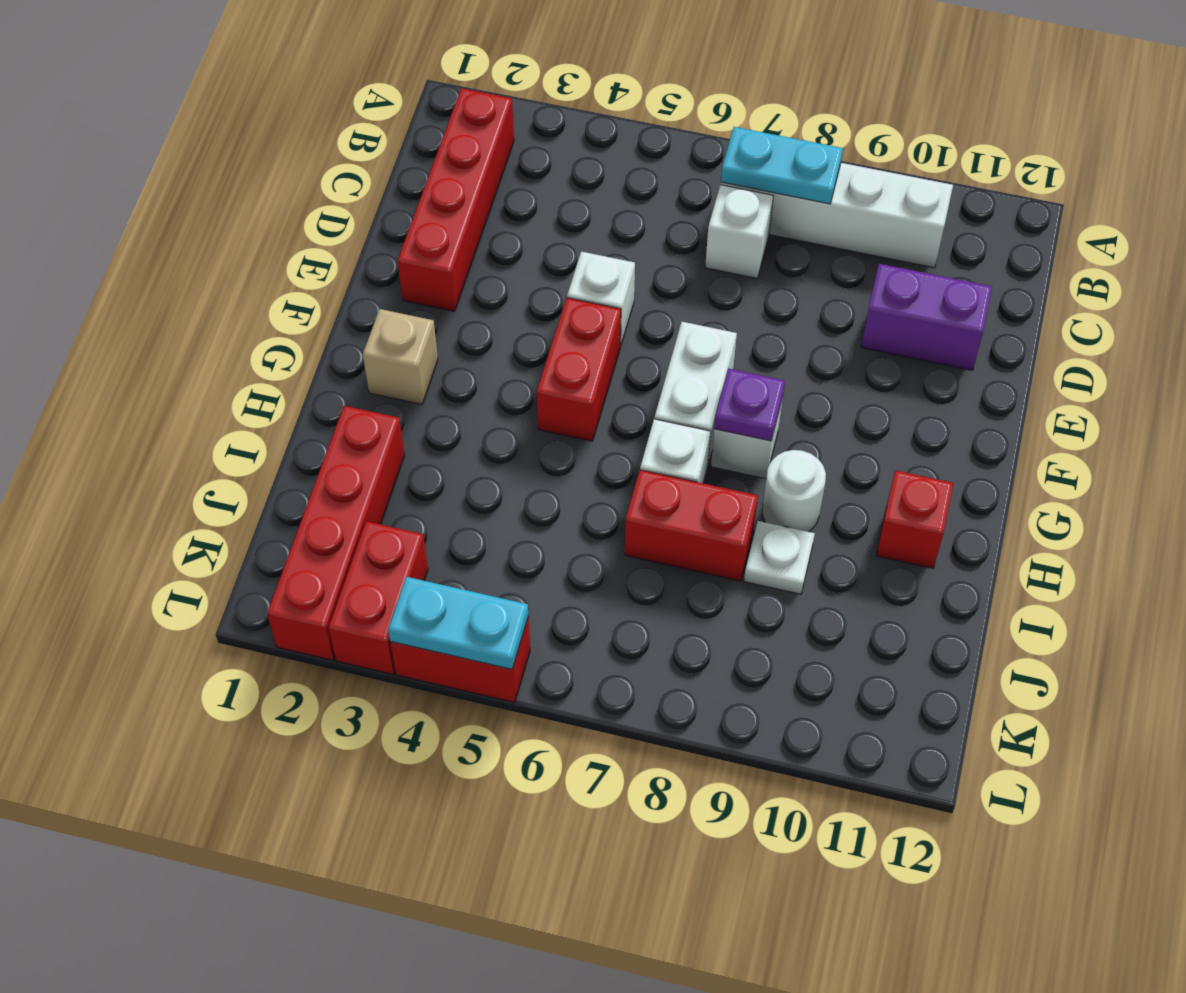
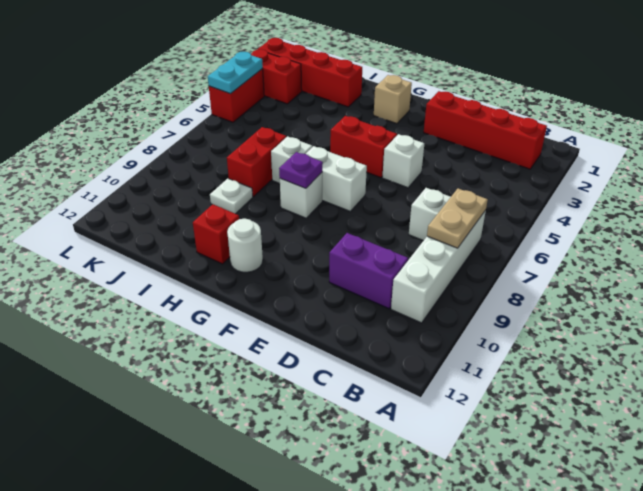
cyan 1x2 plate [721,127,843,204] -> tan 1x2 plate [427,189,488,248]
purple 1x2 brick [861,264,992,370] -> purple 1x2 brick turned to [329,233,408,309]
white 1x1 round brick [762,450,826,532] -> white 1x1 round brick moved to [227,219,263,272]

